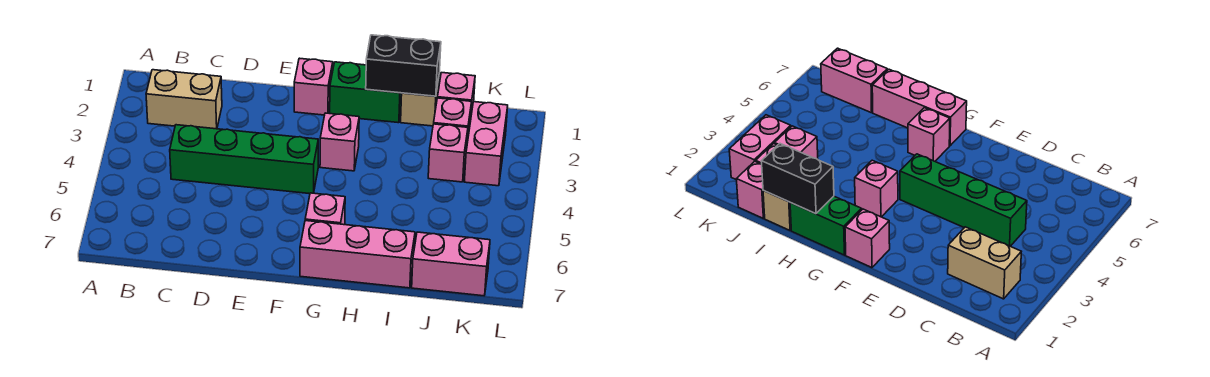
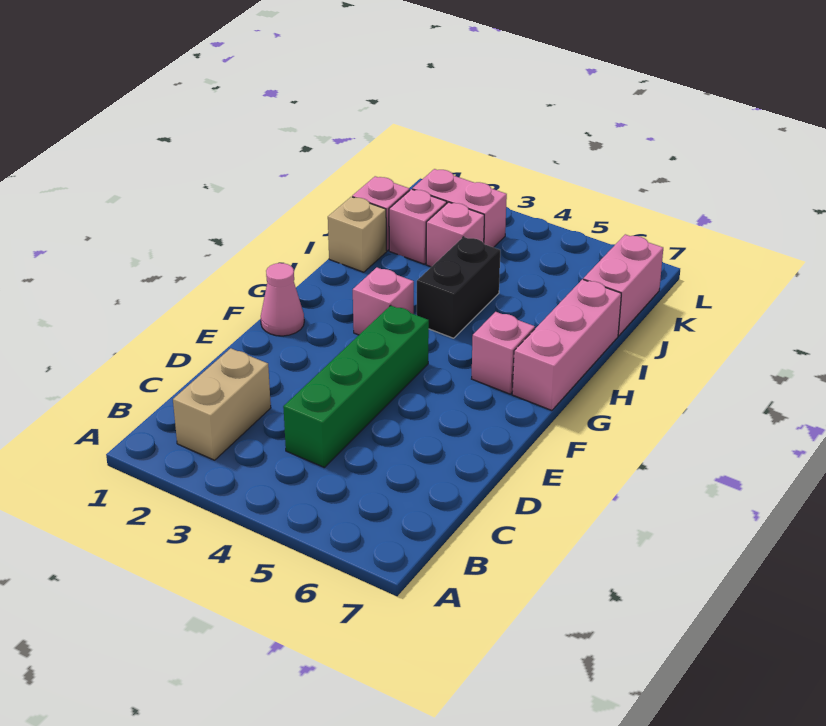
pink 1x1 brick [294,58,333,115] -> pink 1x1 cone [261,263,304,336]
green 1x2 brick [330,62,402,123] -> none
black 1x2 brick [366,35,441,96] -> black 1x2 brick moved to [417,237,500,338]

